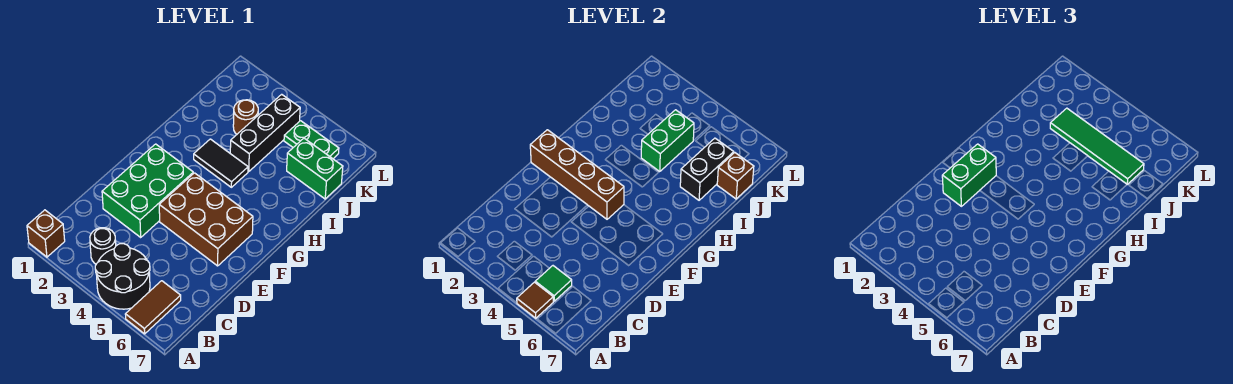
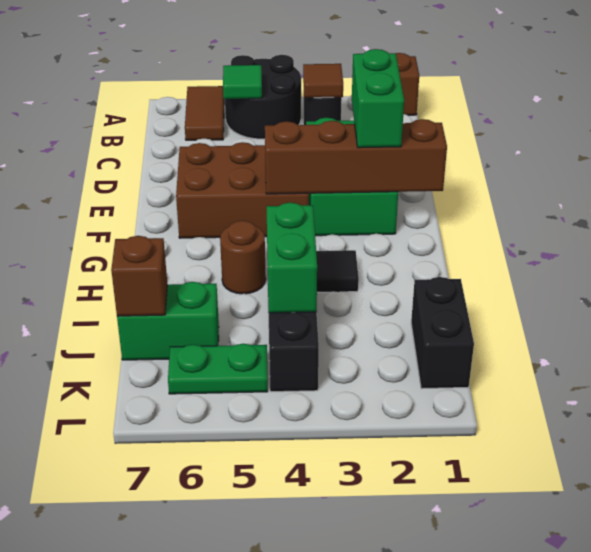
brown 1x1 tile [517,282,553,318] -> brown 1x1 tile moved to [303,64,343,98]
black 1x2 brick [680,138,734,200] -> black 1x2 brick moved to [411,277,474,389]
brown 1x1 round brick [233,100,258,134] -> brown 1x1 round brick moved to [220,221,266,294]
green 1x4 tile [1050,108,1144,184] -> none

